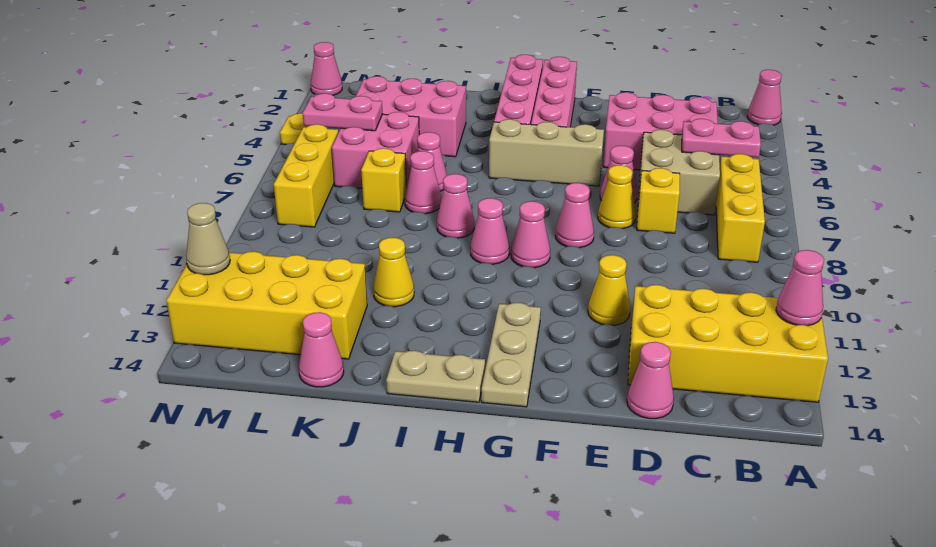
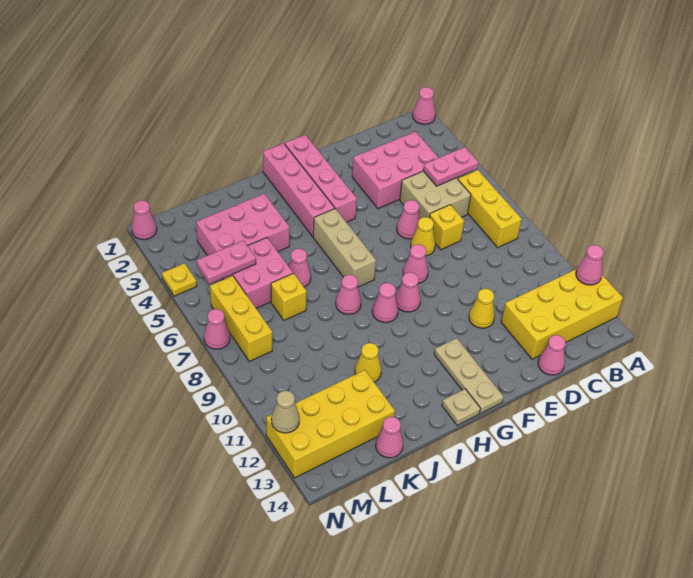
tan 1x3 brick [489,119,604,186] -> tan 1x3 brick turned to [313,209,376,287]
tan 1x2 plate [386,350,485,402] -> tan 1x1 plate [442,389,480,425]
pink 1x1 cone [405,151,441,214] -> pink 1x1 cone moved to [204,309,230,349]

